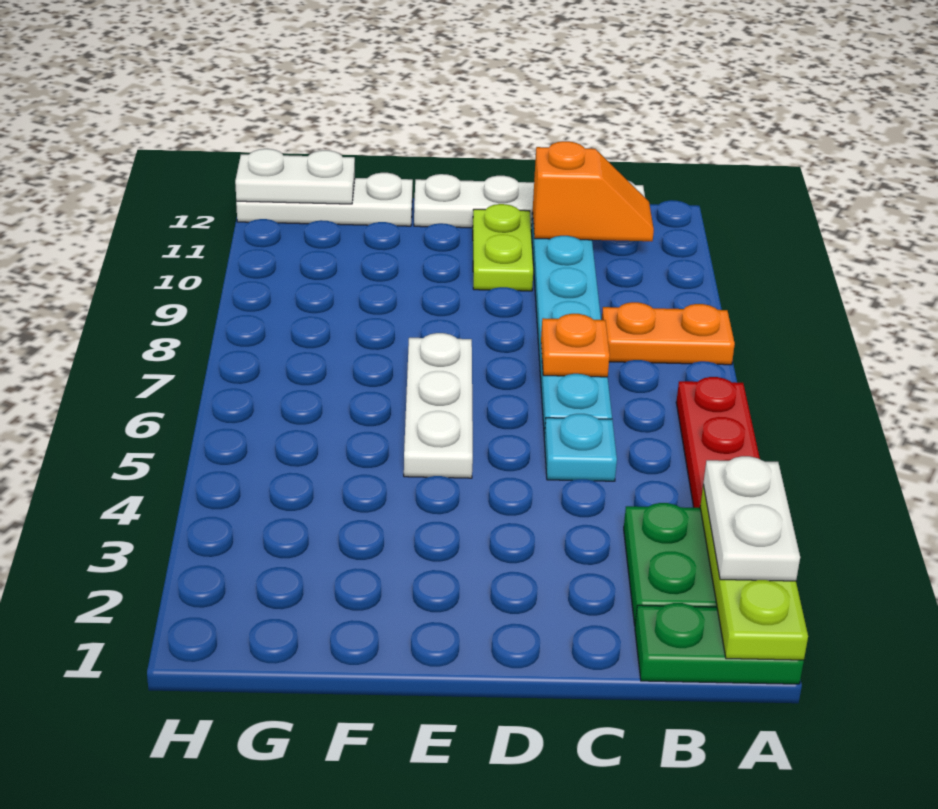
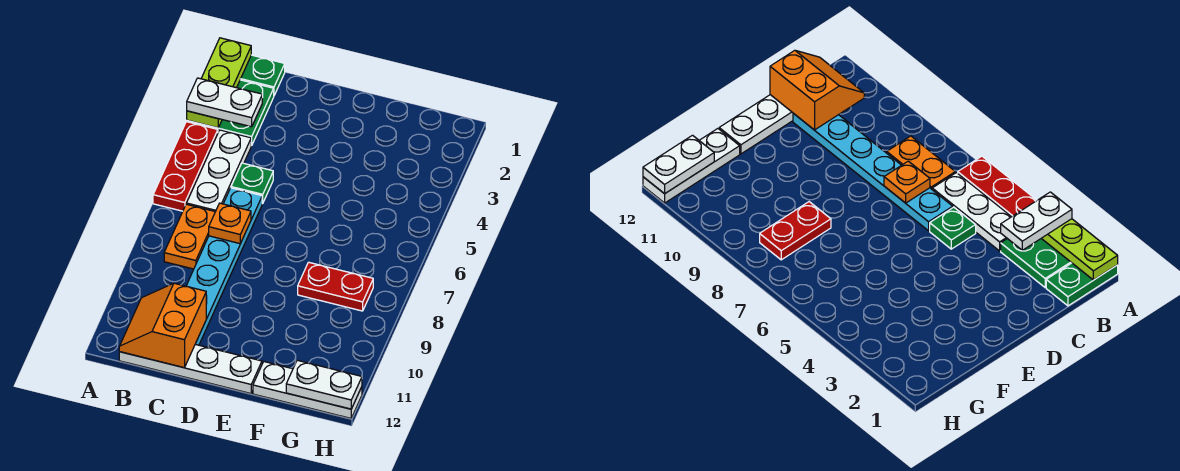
white 1x2 plate [703,456,800,581] -> white 1x2 plate turned to [187,78,262,127]
orange 1x2 plate [602,302,735,365] -> orange 1x2 plate turned to [164,204,215,269]
orange 1x2 slope [533,141,654,241] -> orange 2x2 slope [119,283,206,368]
cyan 1x1 plate [544,414,617,481] -> green 1x1 plate [231,163,273,203]
lime 1x2 plate [473,204,533,291] -> none
white 1x3 plate [404,333,473,478] -> white 1x3 plate moved to [187,130,252,211]
none -> red 1x2 plate [298,262,373,311]

